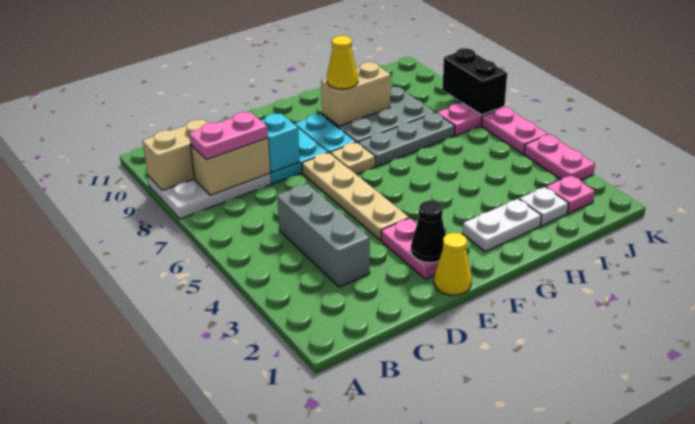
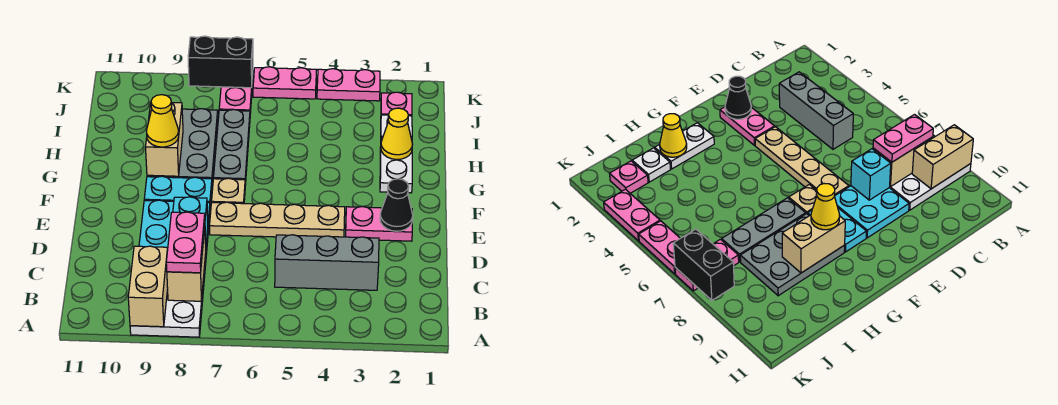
yellow 1x1 cone [434,233,472,295] -> yellow 1x1 cone moved to [381,108,413,160]

